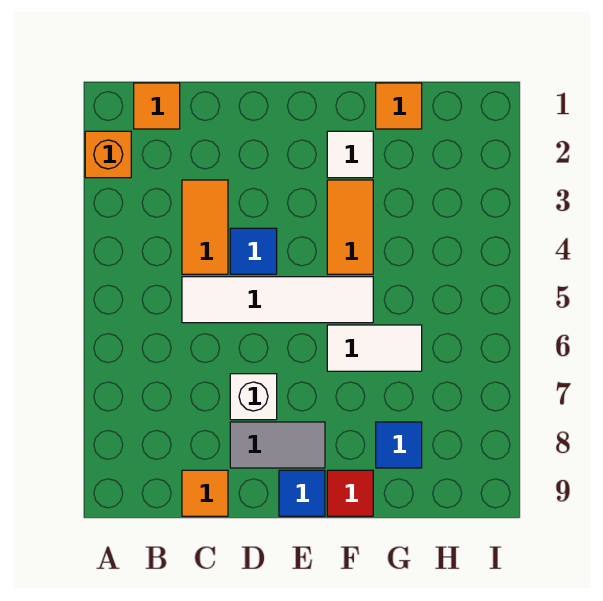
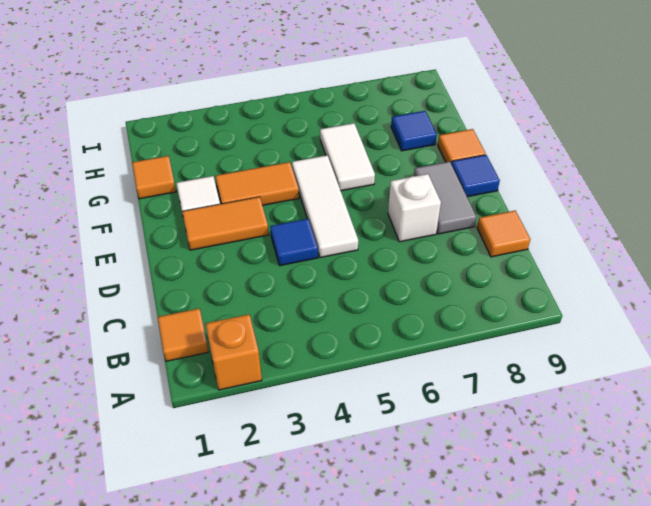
orange 1x2 tile [182,180,228,274] -> orange 1x2 tile moved to [182,197,269,250]
white 1x4 tile [182,277,373,323] -> white 1x3 tile [292,155,358,258]
red 1x1 tile [327,470,373,516] -> orange 1x1 tile [438,129,486,162]

